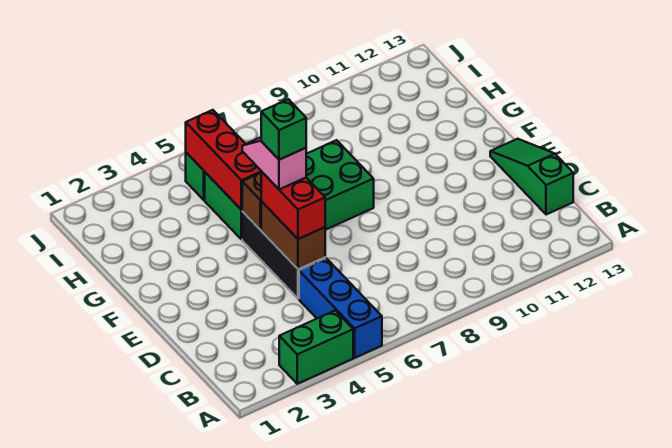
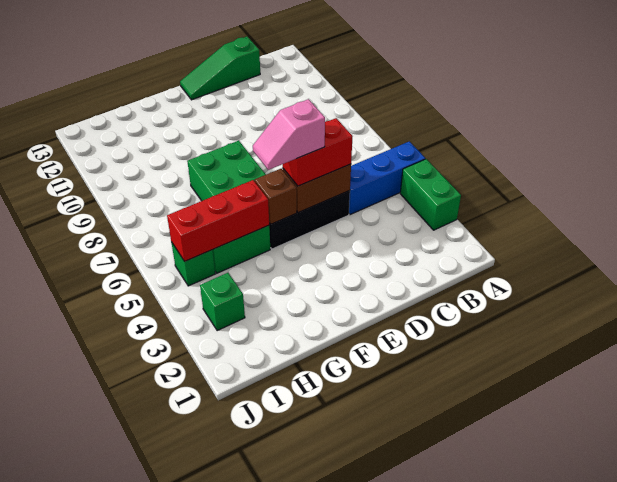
green 1x1 brick [261,99,306,160] -> green 1x1 brick moved to [200,273,245,331]

